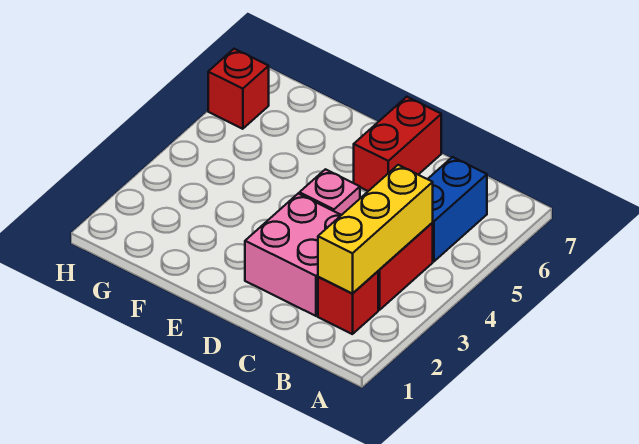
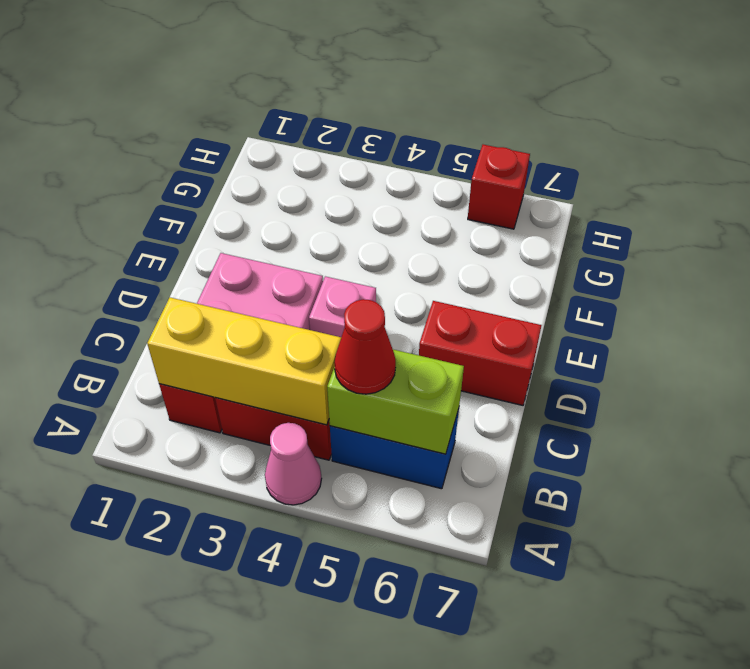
none -> pink 1x1 cone [265,423,322,505]
none -> lime 1x2 brick [327,350,464,454]
none -> red 1x1 cone [334,299,396,394]

